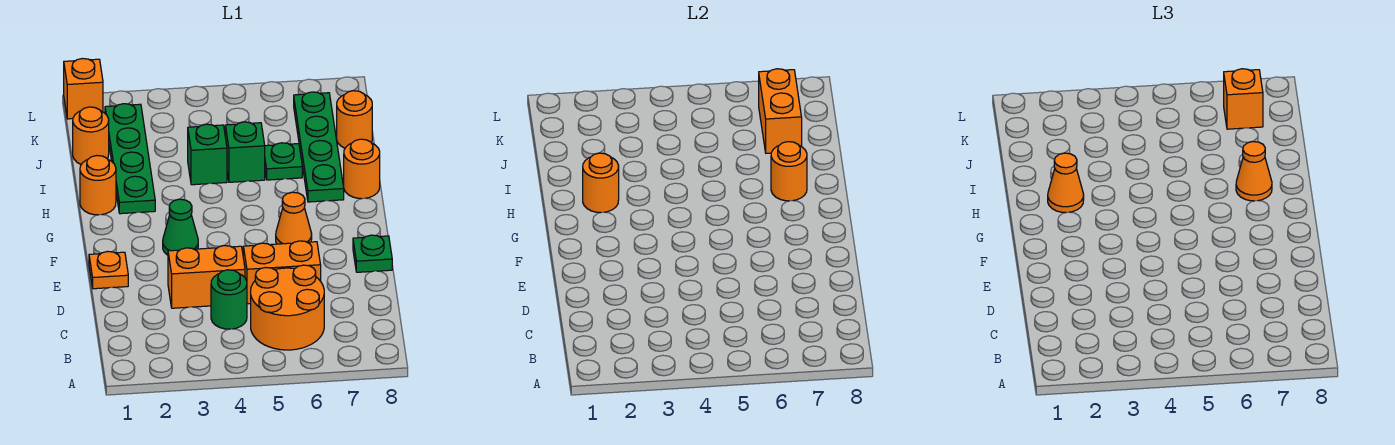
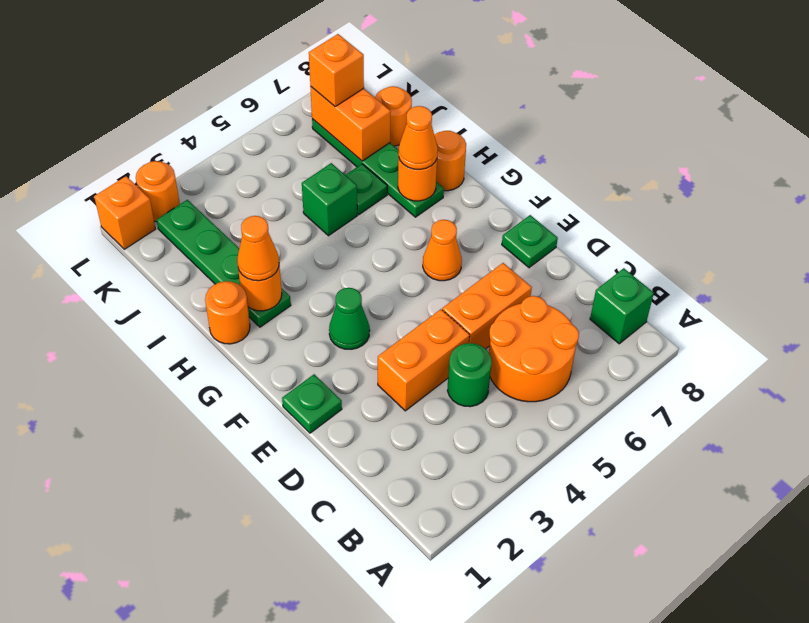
orange 1x1 plate [89,251,128,289] -> green 1x1 plate [282,374,342,433]
green 1x1 brick [188,124,227,185] -> green 1x1 brick moved to [590,268,654,344]
orange 1x1 round brick [73,107,109,164] -> orange 1x1 round brick moved to [136,161,180,222]

